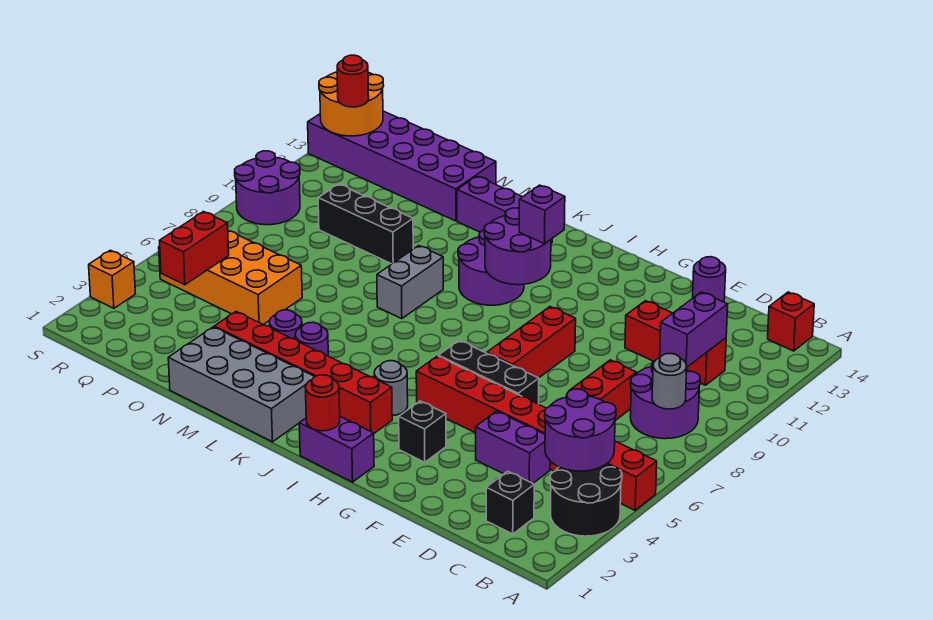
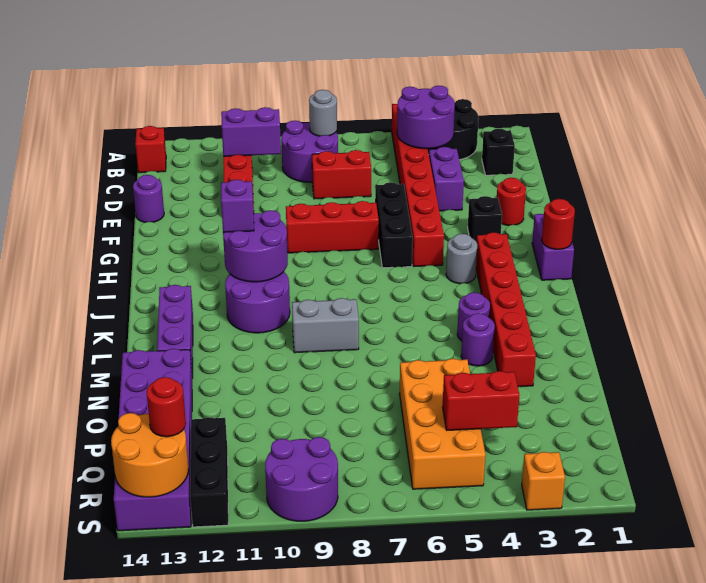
none -> red 1x1 round brick [497,178,526,226]
grey 2x4 brick [168,327,315,442] -> none
black 1x3 brick [318,184,413,264] -> black 1x3 brick moved to [190,417,228,527]

